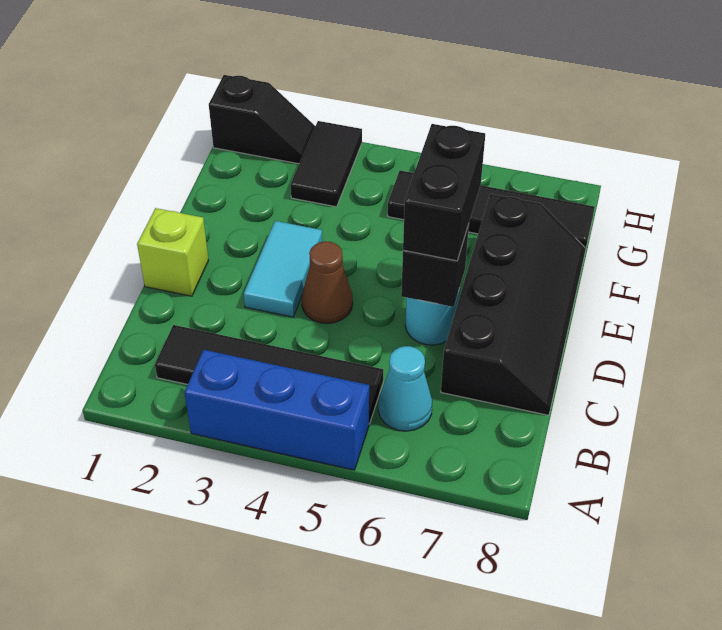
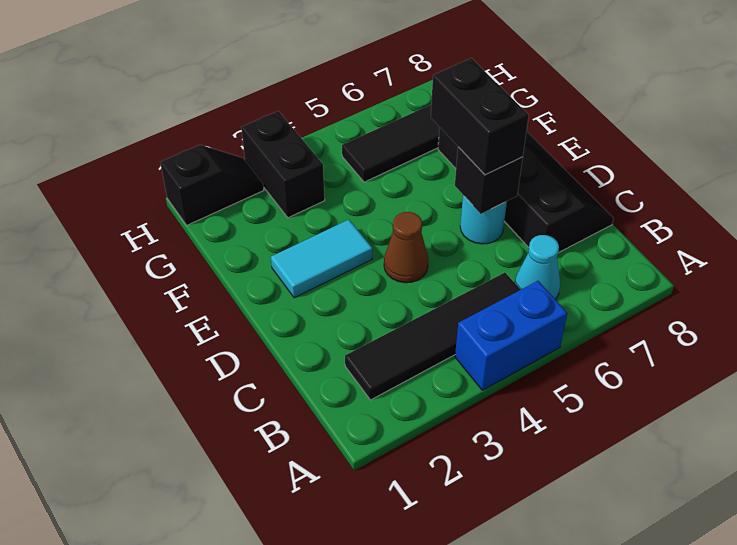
blue 1x3 brick [184,350,369,470] -> blue 1x2 brick [455,281,567,390]
lime 1x1 brick [137,208,209,296] -> none
cyan 1x2 tile [244,221,322,317] -> cyan 1x2 tile turned to [271,220,372,298]
black 1x2 tile [291,121,362,207] -> black 1x2 brick [241,111,325,218]

